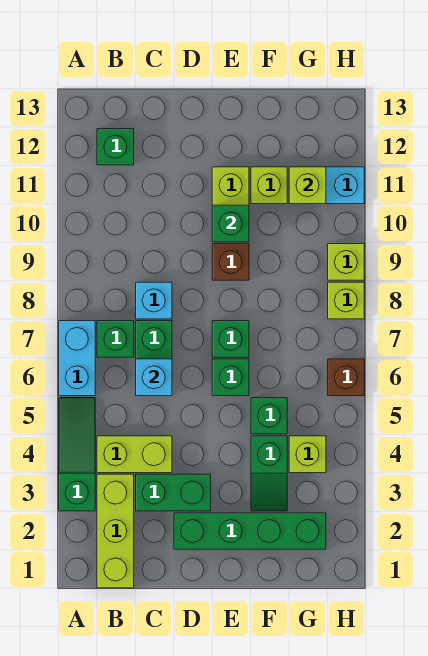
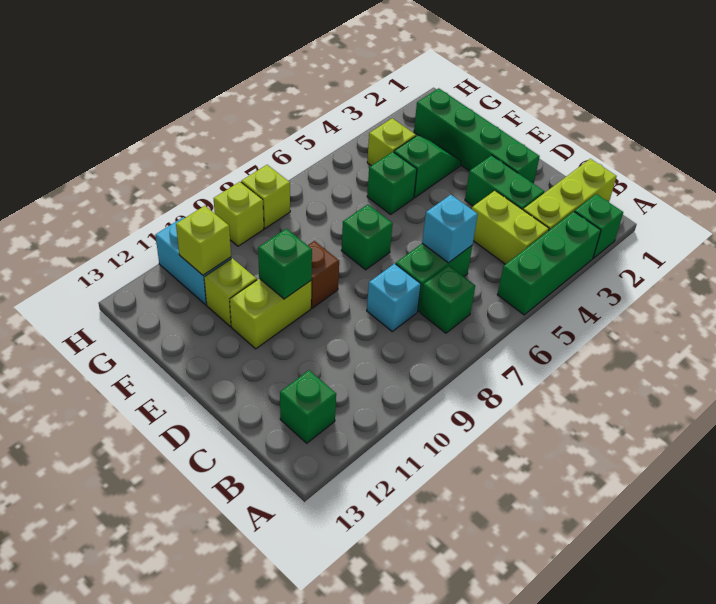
green 1x3 slope [59,398,95,511] -> green 1x3 brick [497,212,601,315]
cyan 1x2 brick [59,321,95,396] -> none
green 1x1 brick [212,359,249,396] -> green 1x1 brick moved to [575,194,623,258]
brown 1x1 brick [328,359,364,396] -> none

